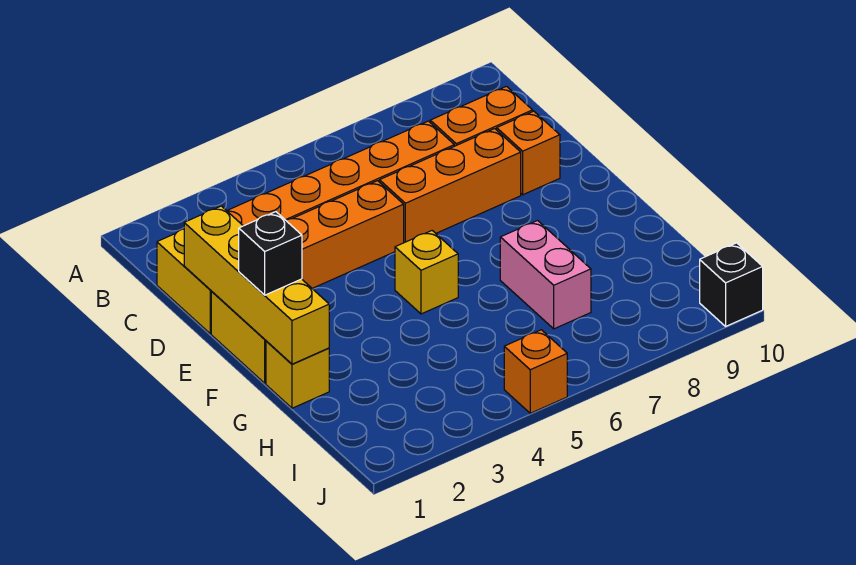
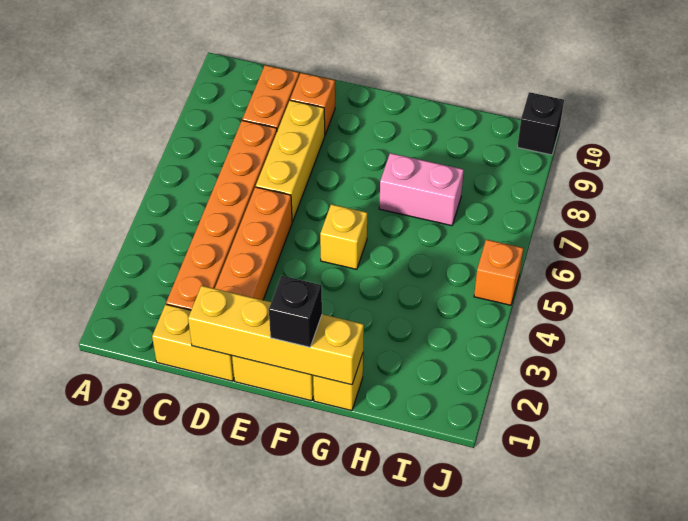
orange 1x3 brick [379,129,521,243] -> yellow 1x3 brick [256,100,325,222]

